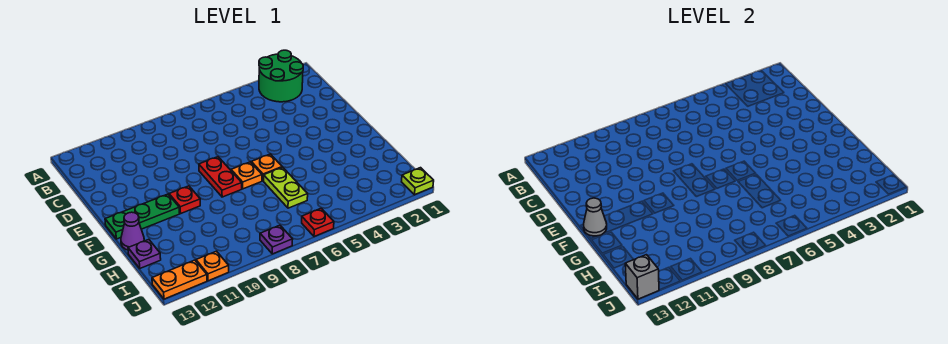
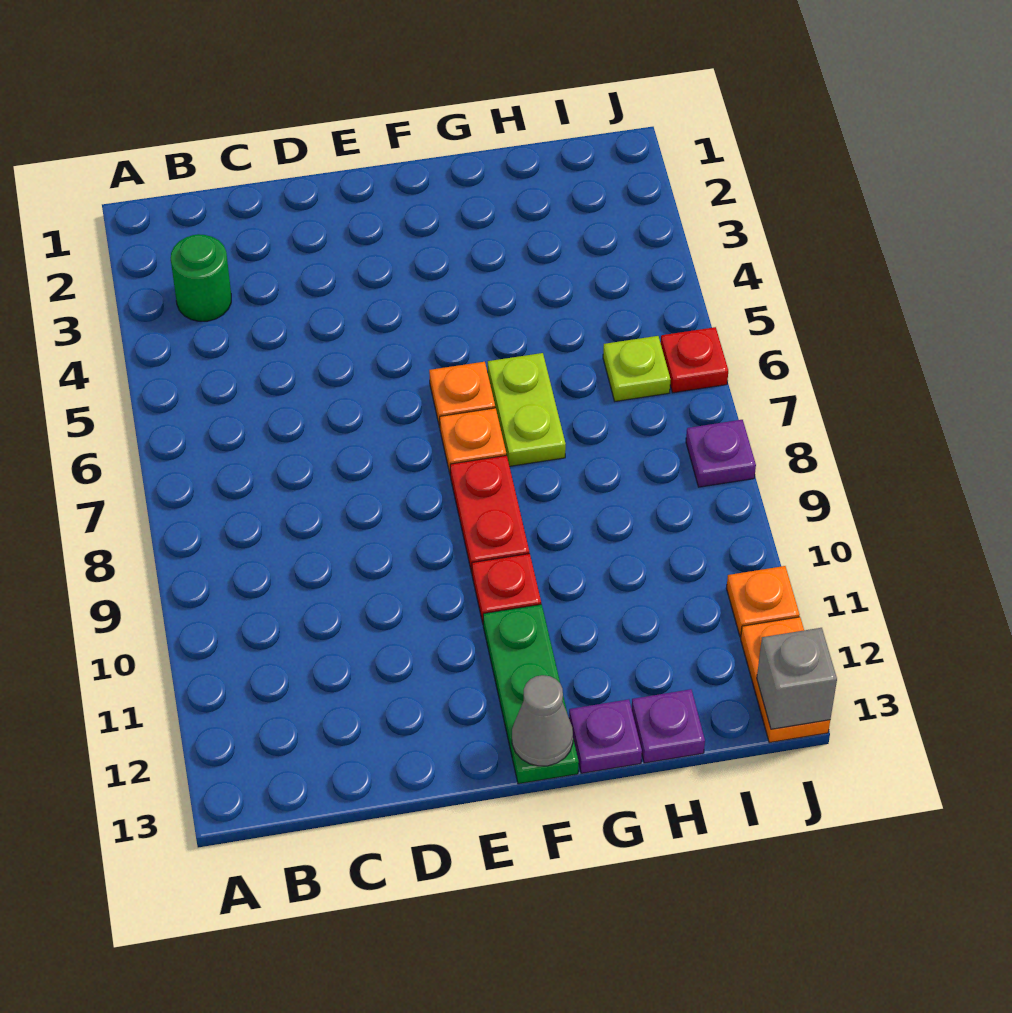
green 2x2 round brick [259,50,303,102] -> green 1x1 round brick [171,234,231,321]
red 1x2 plate [199,157,242,197] -> red 1x2 plate turned to [450,455,529,573]
lime 1x2 plate [264,167,308,208] -> lime 1x2 plate turned to [488,353,566,466]
purple 1x1 cone [121,212,144,250] -> purple 1x1 plate [569,699,642,773]
lime 1x1 plate [402,168,434,195] -> lime 1x1 plate moved to [603,336,671,401]

